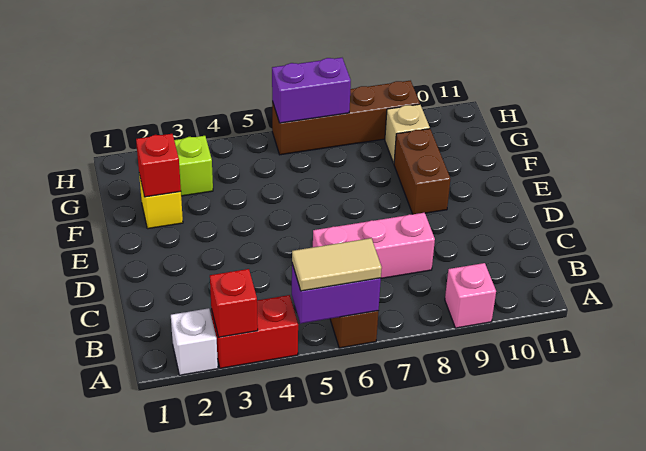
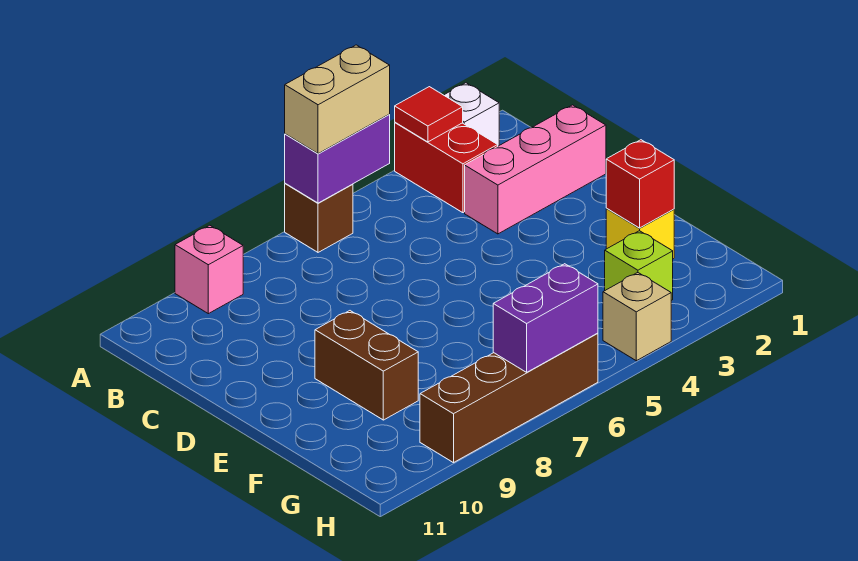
red 1x2 brick [211,295,298,368] -> red 1x2 brick turned to [395,122,498,213]
red 1x1 brick [210,269,258,337] -> red 1x1 tile [395,87,463,142]
tan 1x2 tile [292,238,382,291] -> tan 1x2 brick [285,45,390,154]
pink 1x3 brick [313,213,435,278] -> pink 1x3 brick moved to [465,105,606,234]
tan 1x1 brick [385,104,430,163] -> tan 1x1 brick moved to [603,273,671,361]

